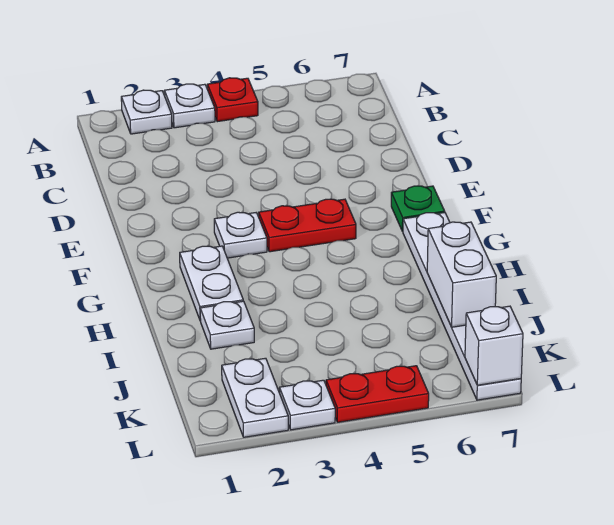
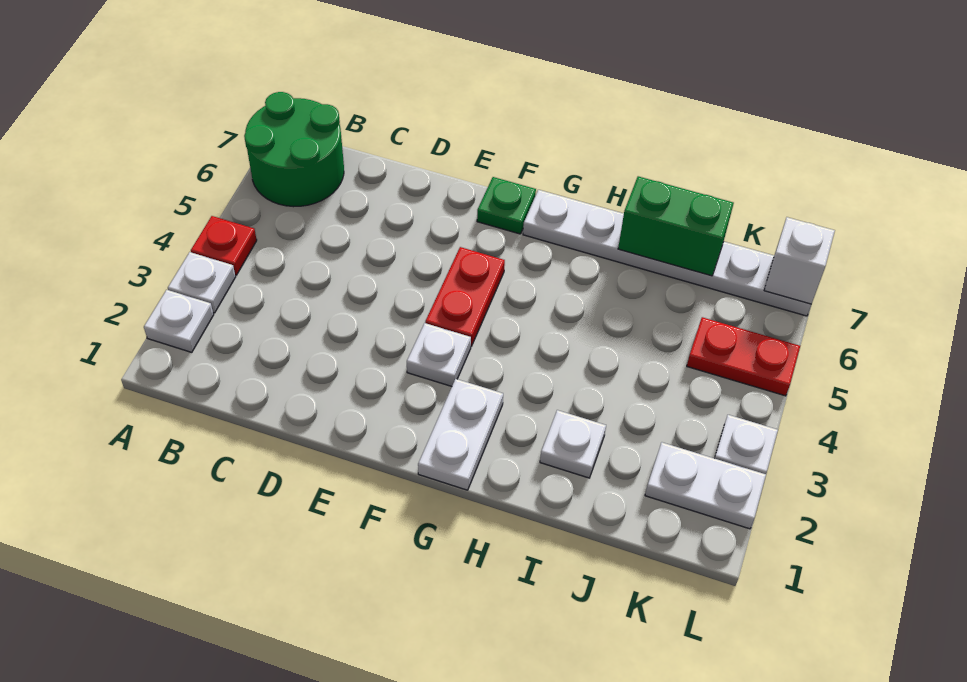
none -> green 2x2 round brick [244,92,344,207]
white 1x2 plate [180,246,243,321] -> white 1x2 plate turned to [418,379,503,490]
white 1x2 brick [427,222,496,327] -> green 1x2 brick [618,176,734,276]
red 1x2 plate [326,366,429,422] -> red 1x2 plate turned to [687,317,800,396]

